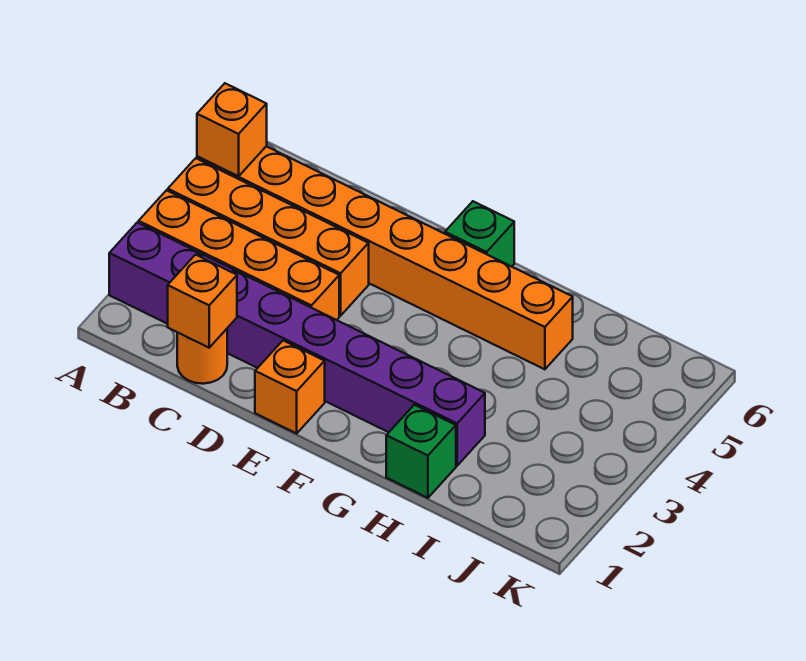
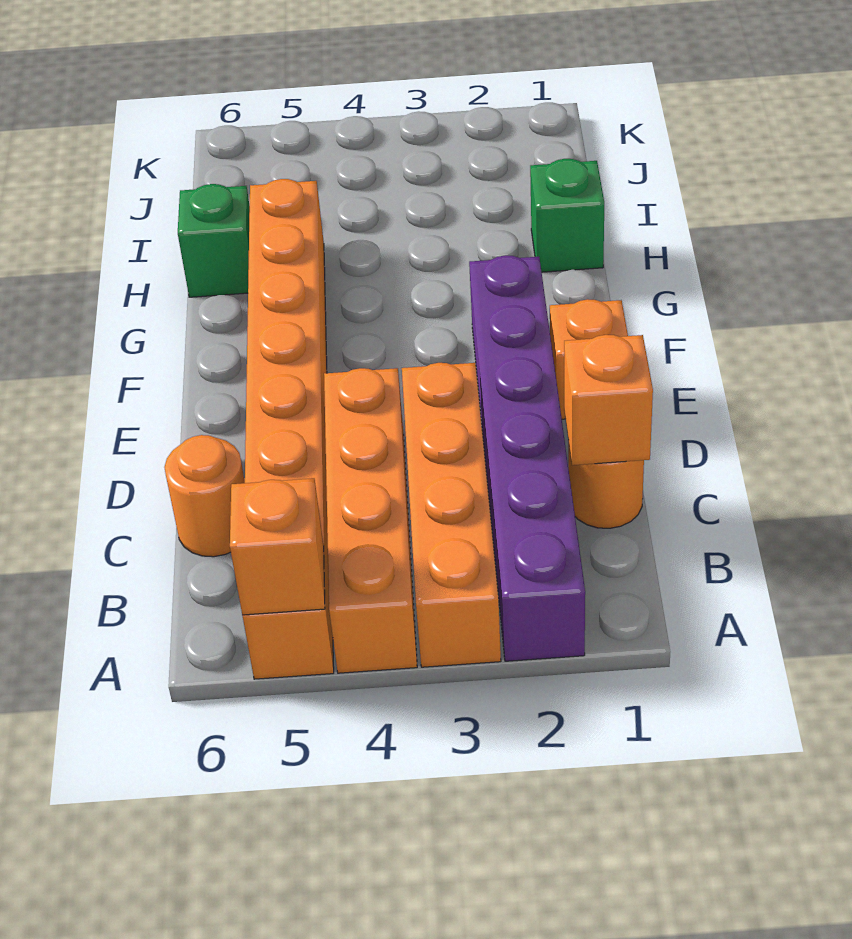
purple 1x8 brick [109,222,485,466] -> purple 1x6 brick [469,255,585,661]
none -> orange 1x1 round brick [164,435,245,557]
green 1x1 brick [445,201,514,267] -> green 1x1 brick moved to [178,184,250,297]

